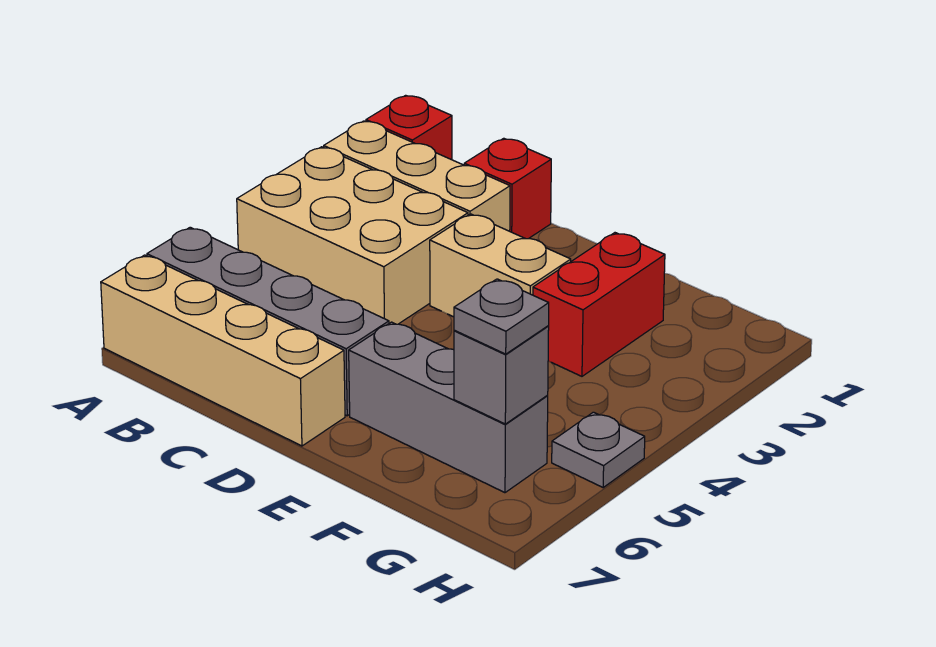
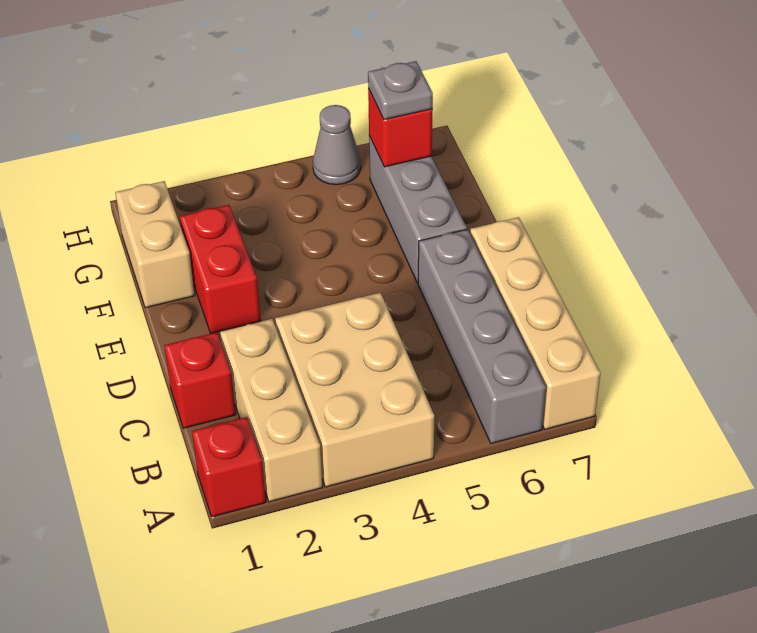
tan 1x2 brick [430,214,571,317] -> tan 1x2 brick moved to [115,181,195,308]
red 1x2 brick [533,233,665,376] -> red 1x2 brick turned to [180,205,261,333]
grey 1x1 brick [454,326,549,424] -> red 1x1 brick [368,89,433,167]
grey 1x1 plate [552,412,645,487] -> grey 1x1 cone [313,105,361,185]

